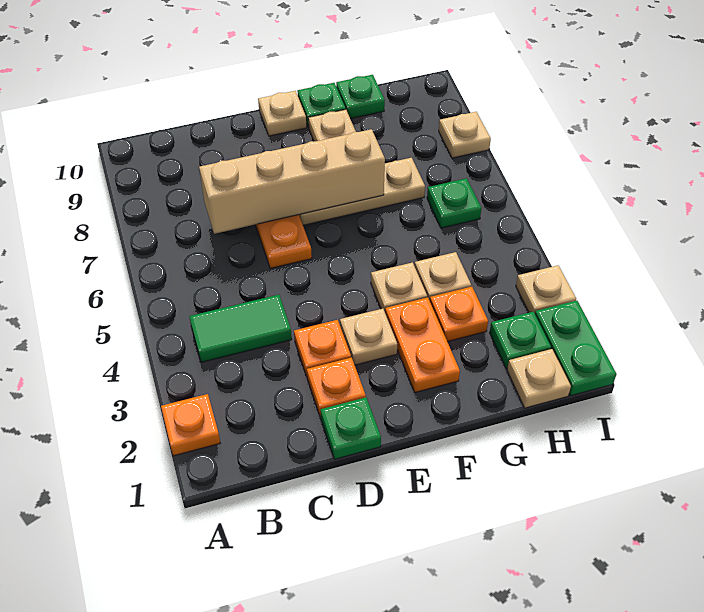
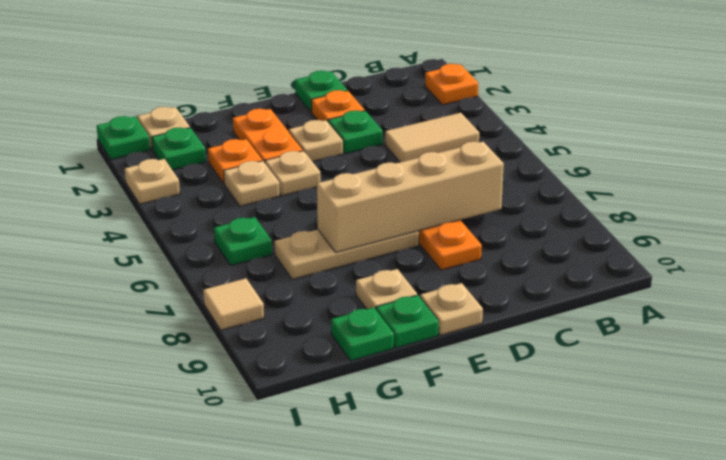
green 1x2 tile [189,295,292,362] -> tan 1x2 tile [385,113,479,162]
orange 1x1 plate [294,320,351,376] -> green 1x1 plate [328,110,383,154]
green 1x2 plate [535,301,617,396] -> green 1x1 plate [97,116,150,159]
tan 1x1 plate [439,112,491,158] -> tan 1x1 tile [203,278,264,330]

